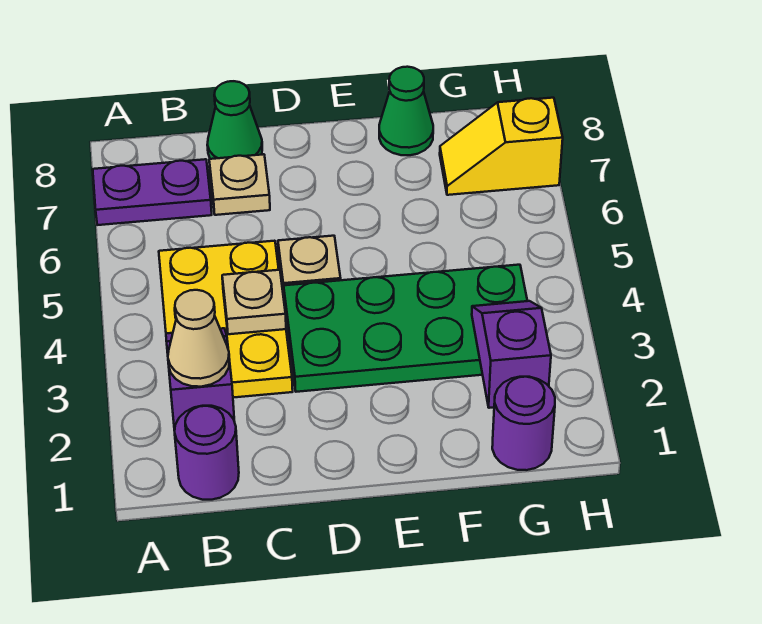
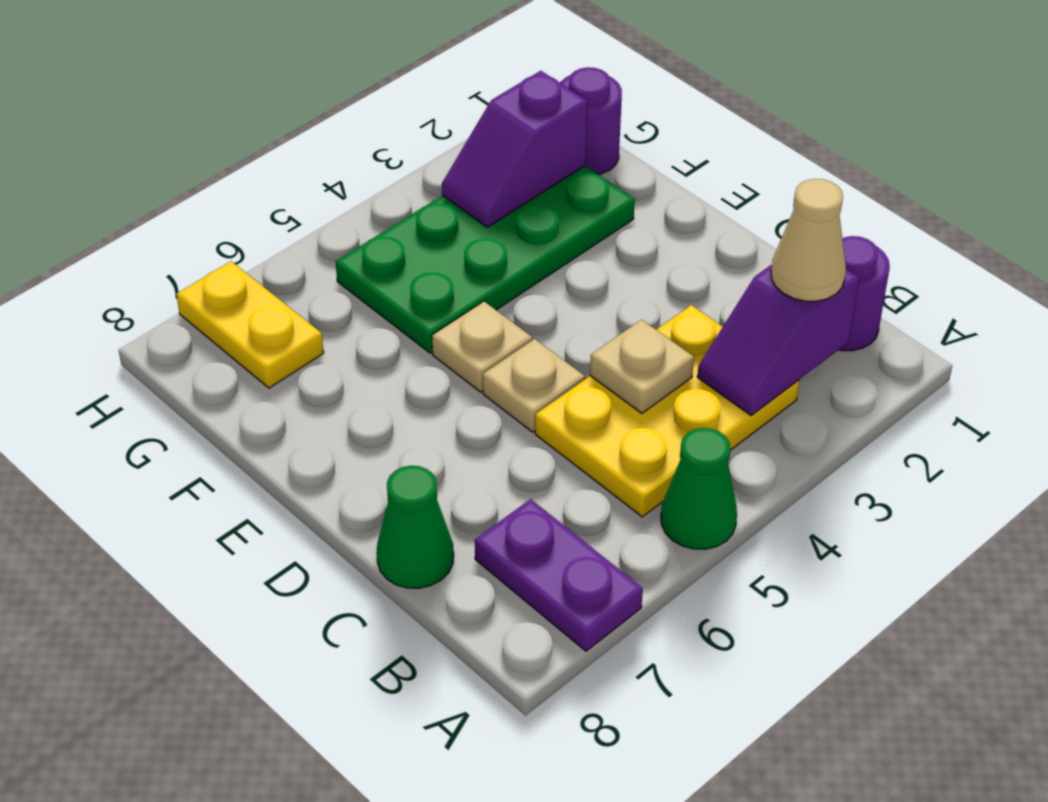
tan 1x1 plate [209,154,270,215] -> tan 1x1 plate moved to [432,301,532,392]
green 2x4 plate [284,265,527,392] -> green 2x4 plate turned to [336,166,635,353]
green 1x1 cone [379,67,433,155] -> green 1x1 cone moved to [661,428,737,549]
yellow 1x2 slope [440,98,563,195] -> yellow 1x2 plate [176,261,324,388]

